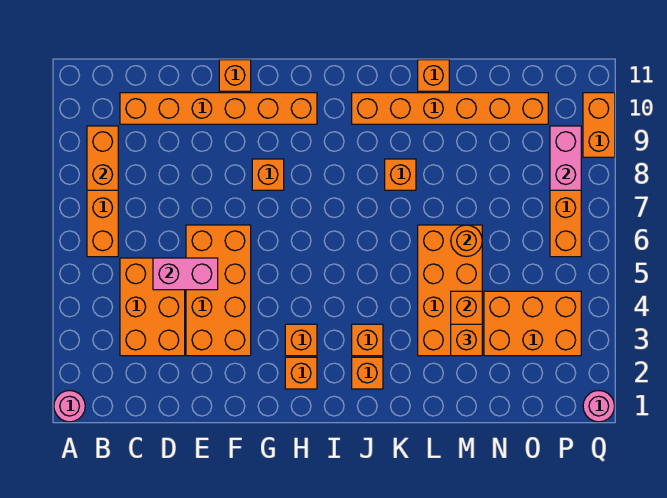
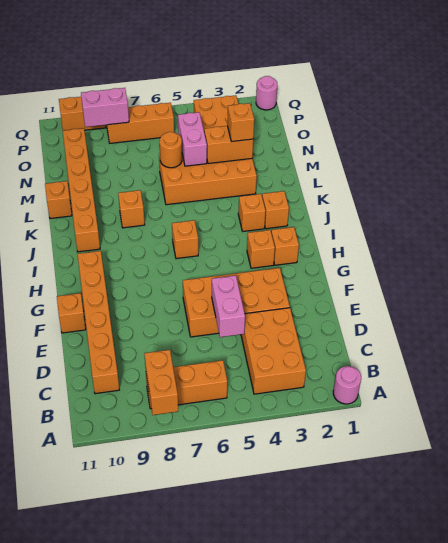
orange 1x2 brick [87,126,118,190] -> orange 1x2 brick turned to [144,350,178,415]
orange 2x3 brick [120,258,185,356] -> orange 2x3 brick turned to [241,308,306,394]
orange 1x1 brick [252,159,284,190] -> orange 1x1 brick moved to [172,220,198,259]
none -> pink 1x2 brick [178,112,207,166]

